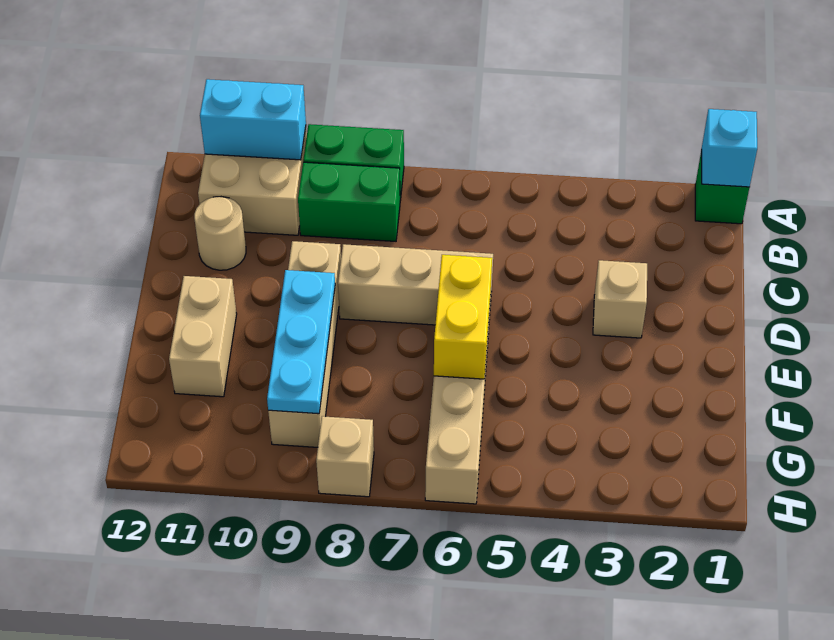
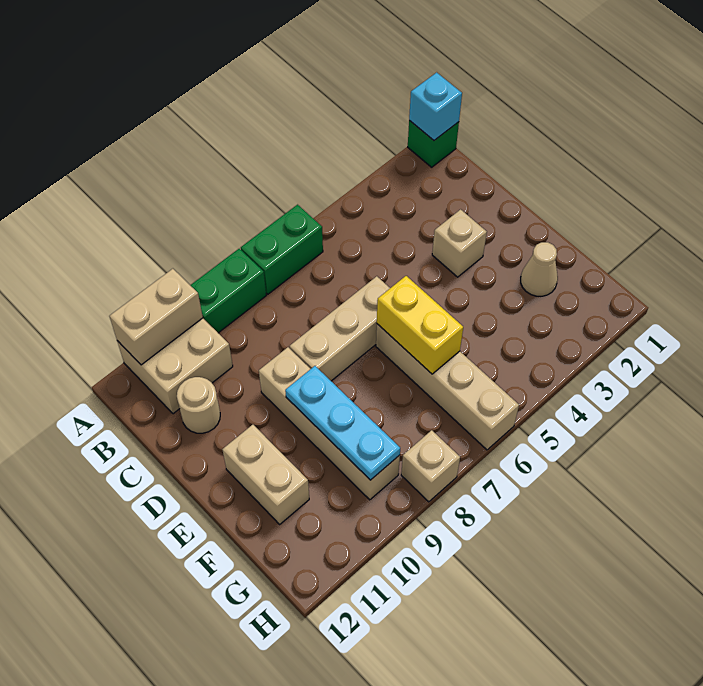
cyan 1x2 brick [200,79,306,160] -> tan 1x2 brick [109,269,203,365]
green 1x2 brick [298,162,400,241] -> green 1x2 brick moved to [241,205,323,294]
none -> tan 1x1 cone [521,242,558,296]

